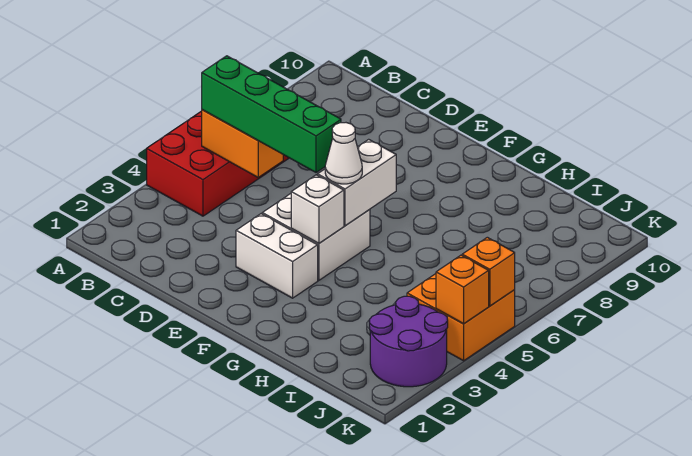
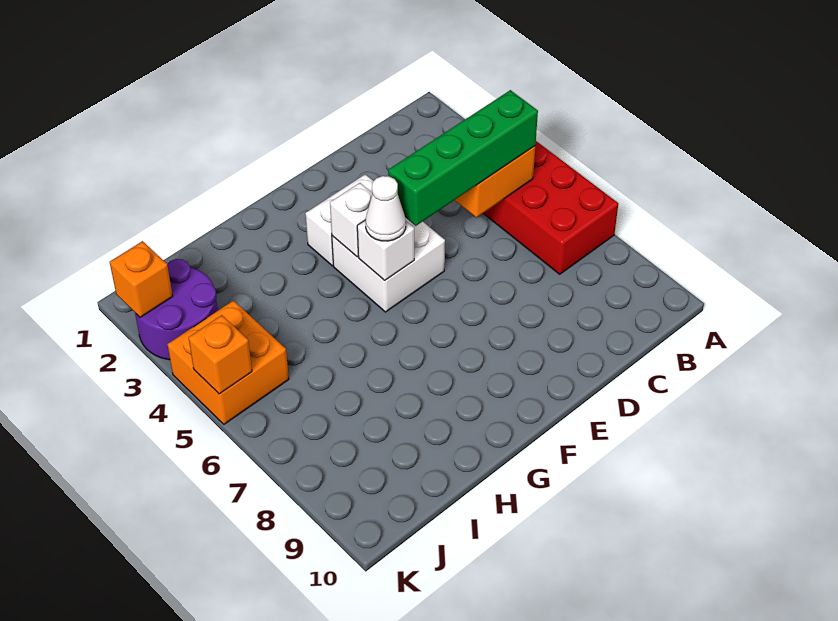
white 1x2 brick [318,139,396,226] -> white 1x1 brick [357,220,414,280]
orange 1x1 brick [436,255,489,324] -> orange 1x1 brick moved to [110,241,173,317]

